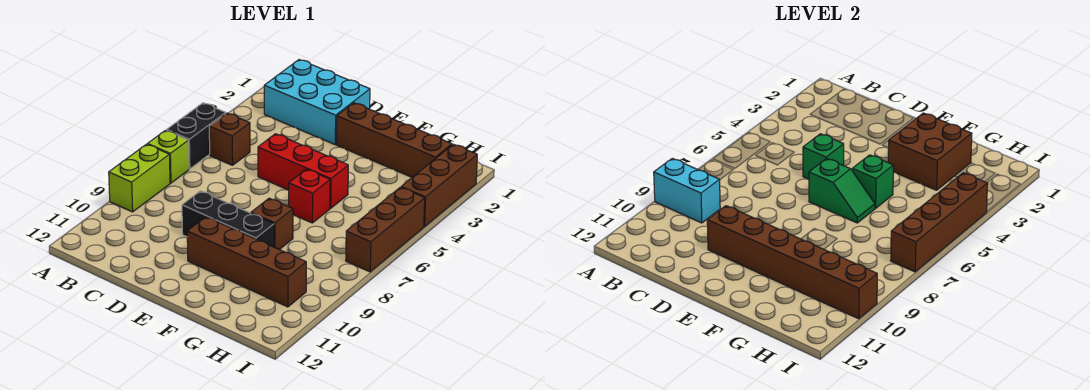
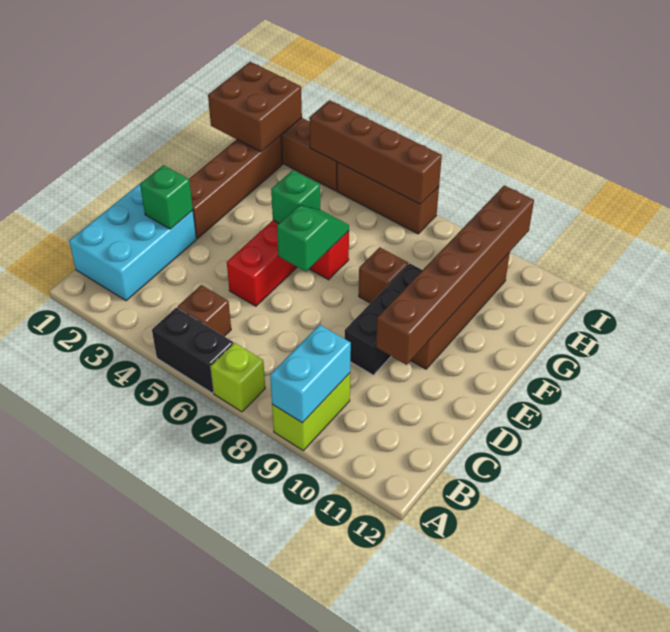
lime 1x2 brick [109,144,170,212] -> lime 1x2 brick turned to [272,373,350,451]
green 1x1 brick [803,134,844,179] -> green 1x1 brick moved to [140,165,193,229]
brown 2x2 brick [888,113,972,190] -> brown 2x2 brick moved to [208,62,302,152]

